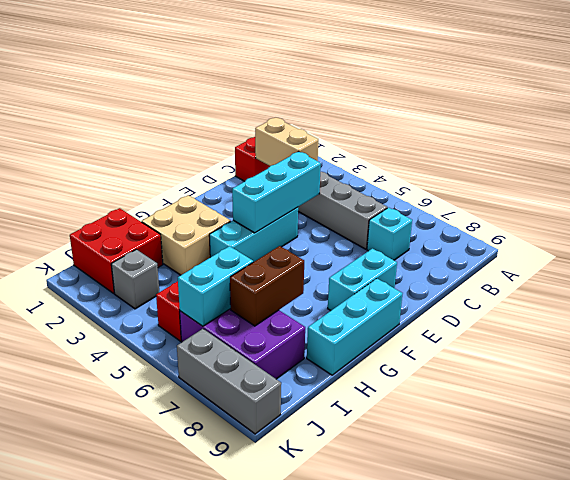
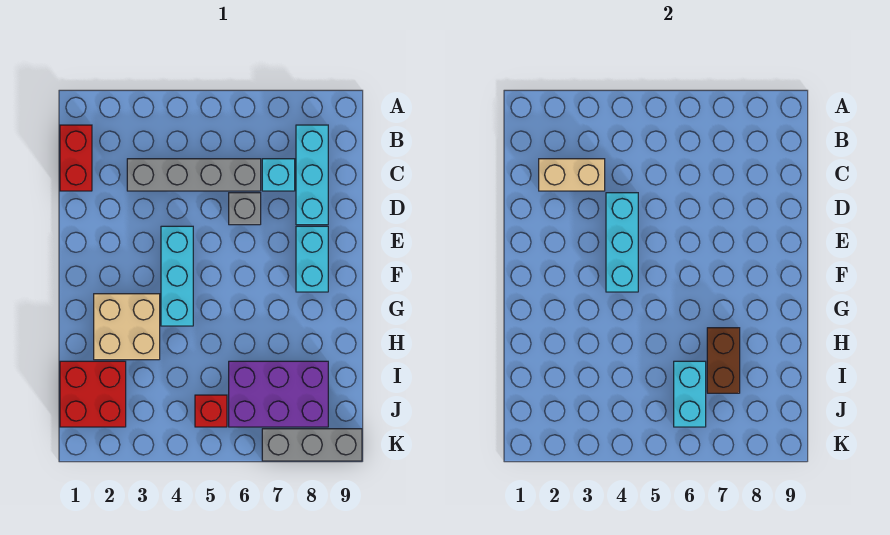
cyan 1x3 brick [307,278,403,375] -> cyan 1x3 brick moved to [296,125,328,225]
grey 1x1 brick [111,249,159,309] -> grey 1x1 brick moved to [229,193,261,225]

